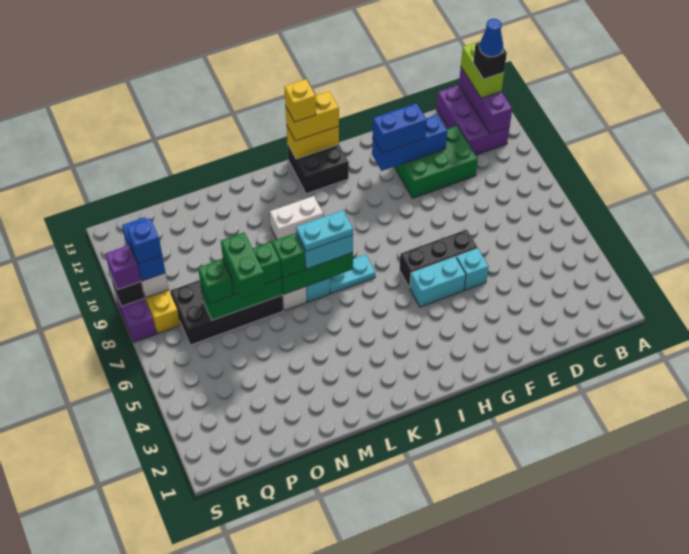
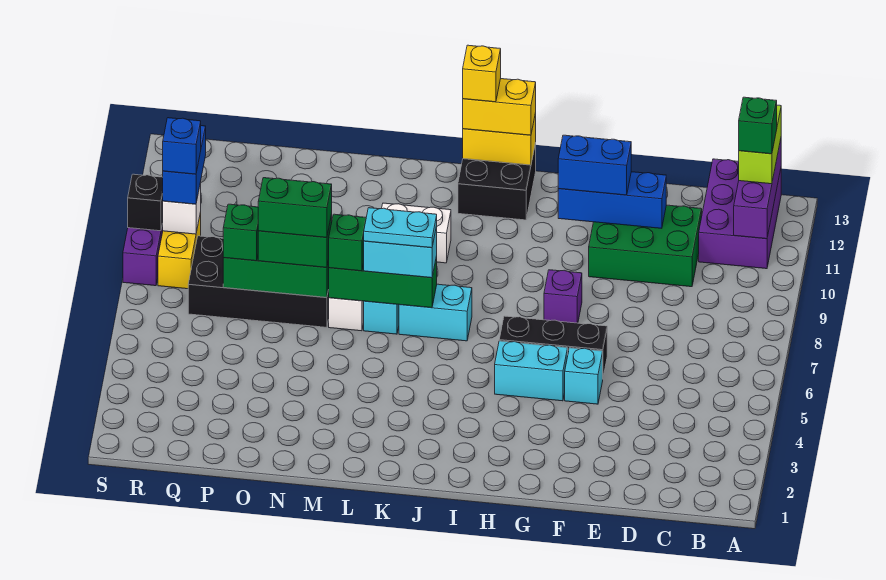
black 1x1 brick [473,42,507,79] -> green 1x1 brick [739,97,777,154]
blue 1x1 cone [480,19,503,57] -> none
cyan 1x2 plate [330,255,375,294] -> cyan 1x2 brick [399,284,472,341]
green 1x2 brick [221,232,265,298] -> green 1x2 brick turned to [258,178,332,237]
purple 1x1 brick [106,245,141,290] -> purple 1x1 brick moved to [544,270,582,323]

